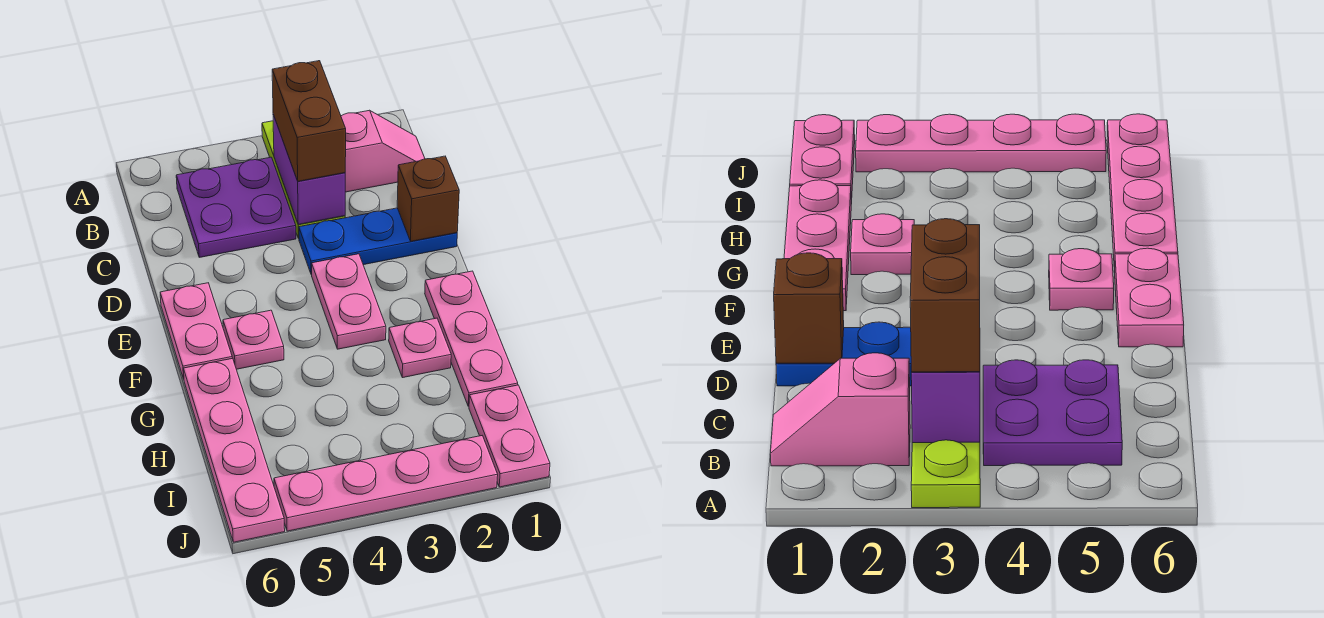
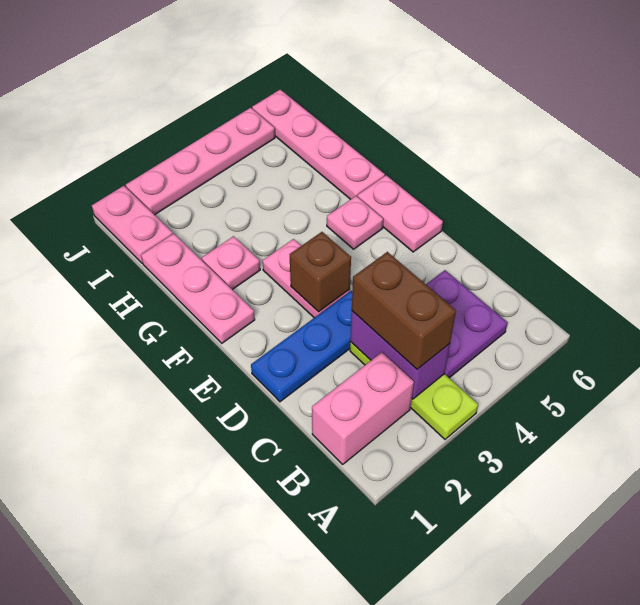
pink 1x2 slope [341,110,425,192] -> pink 1x2 brick [312,352,414,464]
brown 1x1 brick [397,156,459,241] -> brown 1x1 brick moved to [290,232,351,312]

